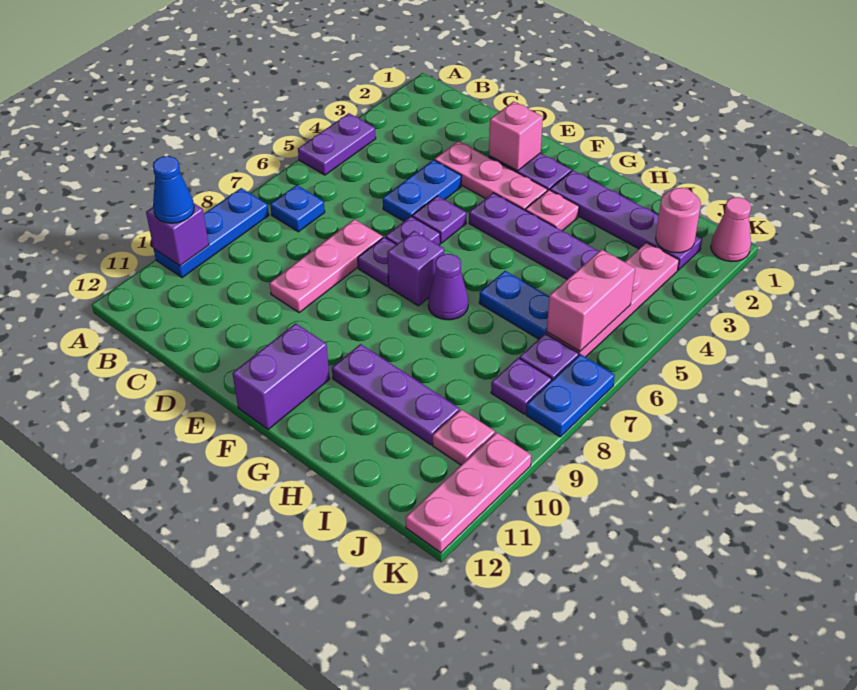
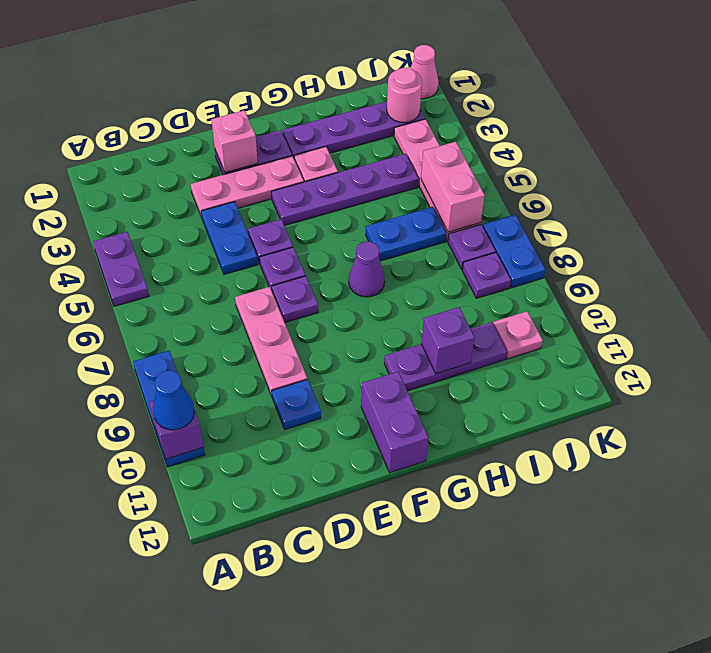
blue 1x1 plate [270,185,325,232] -> blue 1x1 plate moved to [272,379,321,430]
purple 1x1 brick [387,231,444,306] -> purple 1x1 brick moved to [421,307,475,374]
pink 1x3 plate [406,432,531,553] -> none

